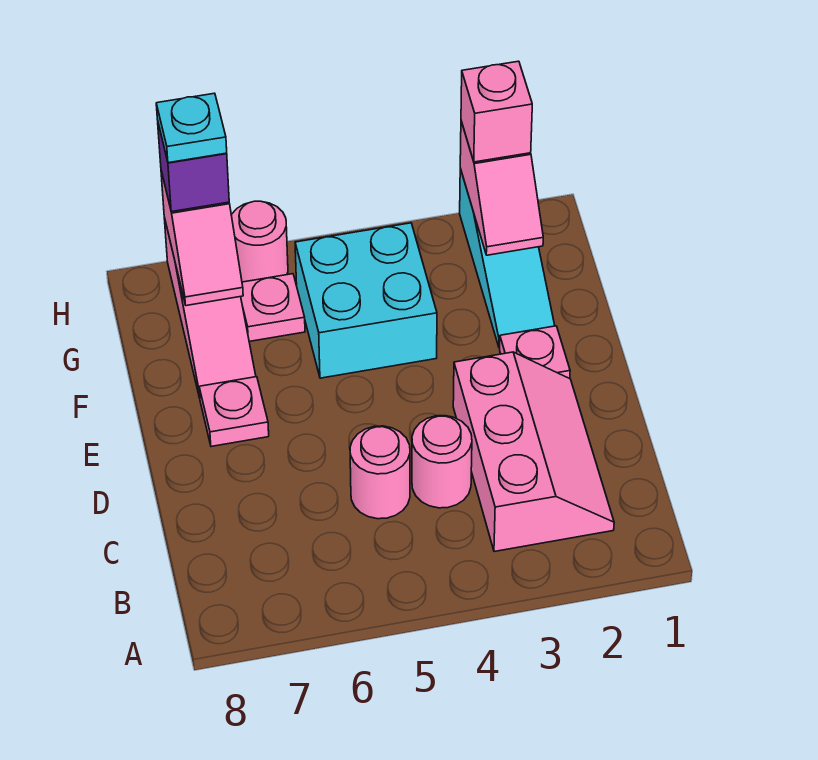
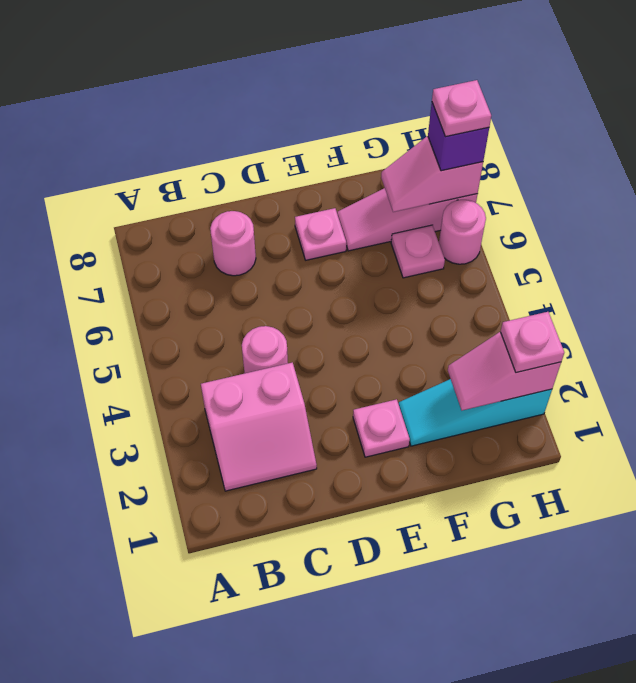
pink 2x3 slope [453,352,614,552] -> pink 2x2 slope [201,362,317,491]
pink 1x1 round brick [350,426,410,519] -> pink 1x1 round brick moved to [210,211,256,276]
cyan 2x2 brick [295,223,437,378] -> none
pink 1x1 brick [461,61,532,162] -> pink 1x1 plate [501,312,564,373]
cyan 1x1 plate [156,93,227,163] -> pink 1x1 plate [432,80,491,137]

